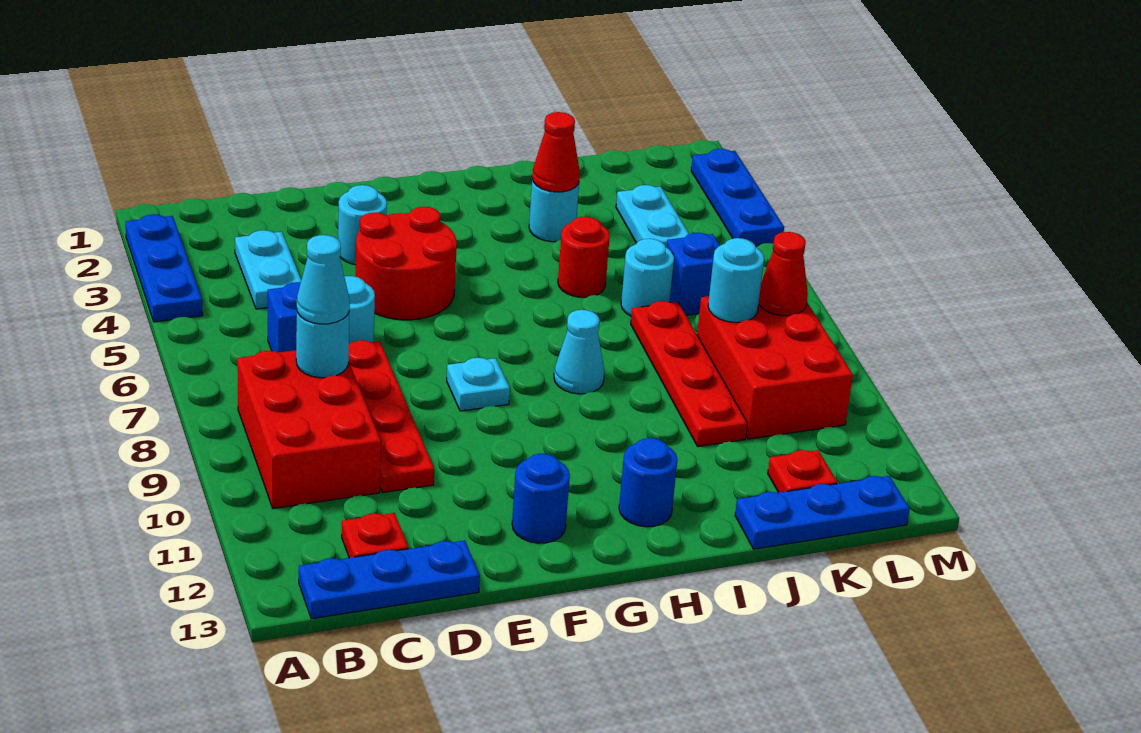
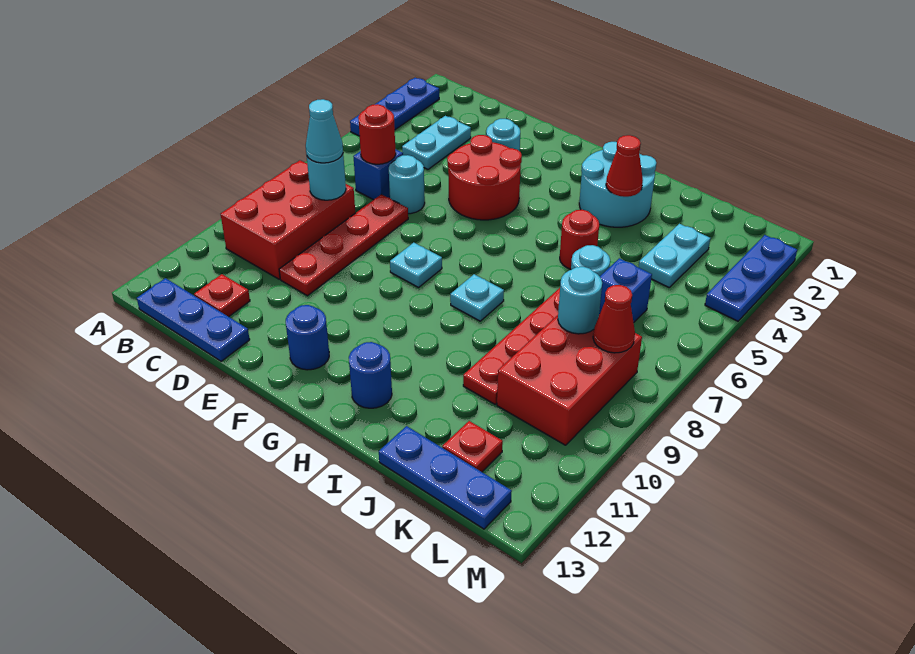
none -> red 1x1 round brick [358,104,396,164]
cyan 1x1 cone [554,310,605,394] -> cyan 1x1 plate [450,274,504,321]
cyan 1x1 round brick [529,179,579,242] -> cyan 2x2 round brick [579,142,656,227]

